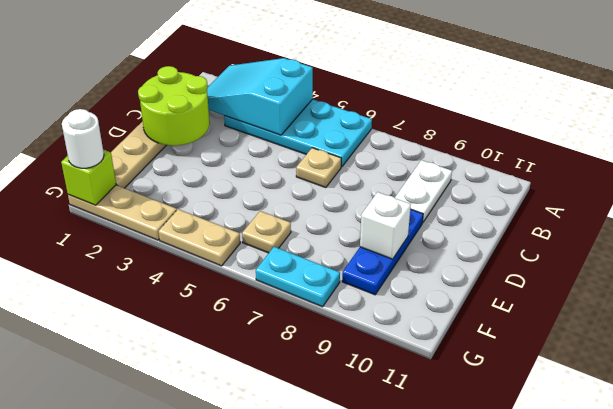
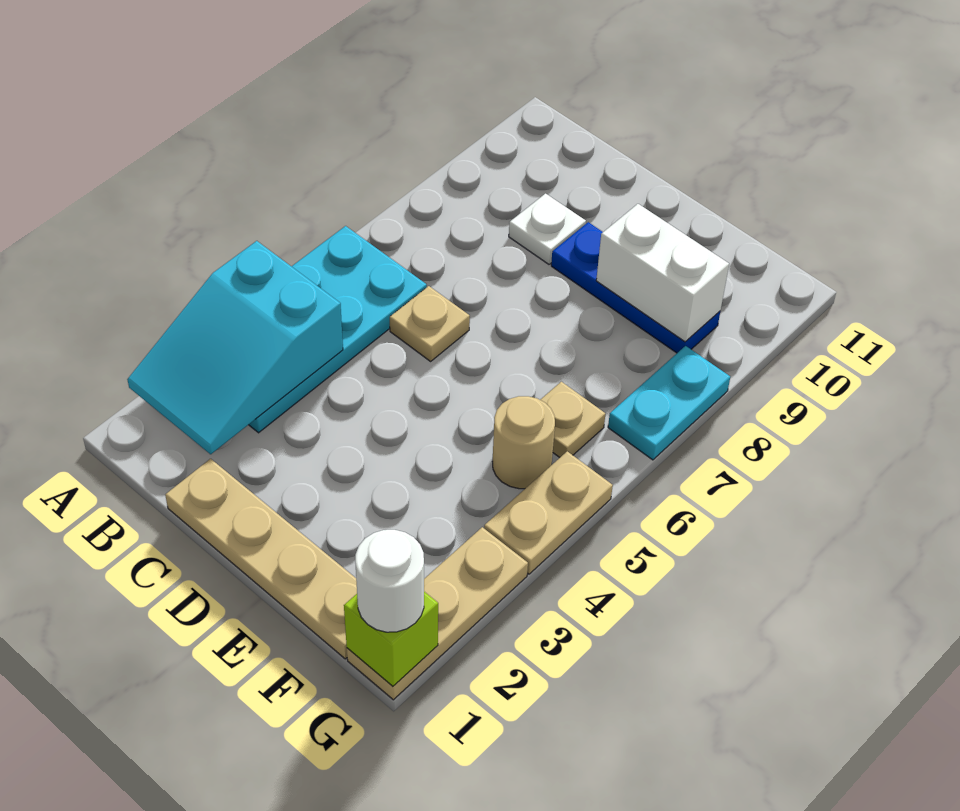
white 1x2 plate [395,160,452,223] -> white 1x1 plate [509,194,586,264]
lime 2x2 round brick [138,66,210,146] -> none
white 1x1 brick [360,192,411,259] -> white 1x2 brick [596,204,729,342]
none -> tan 1x1 round brick [493,396,555,489]

